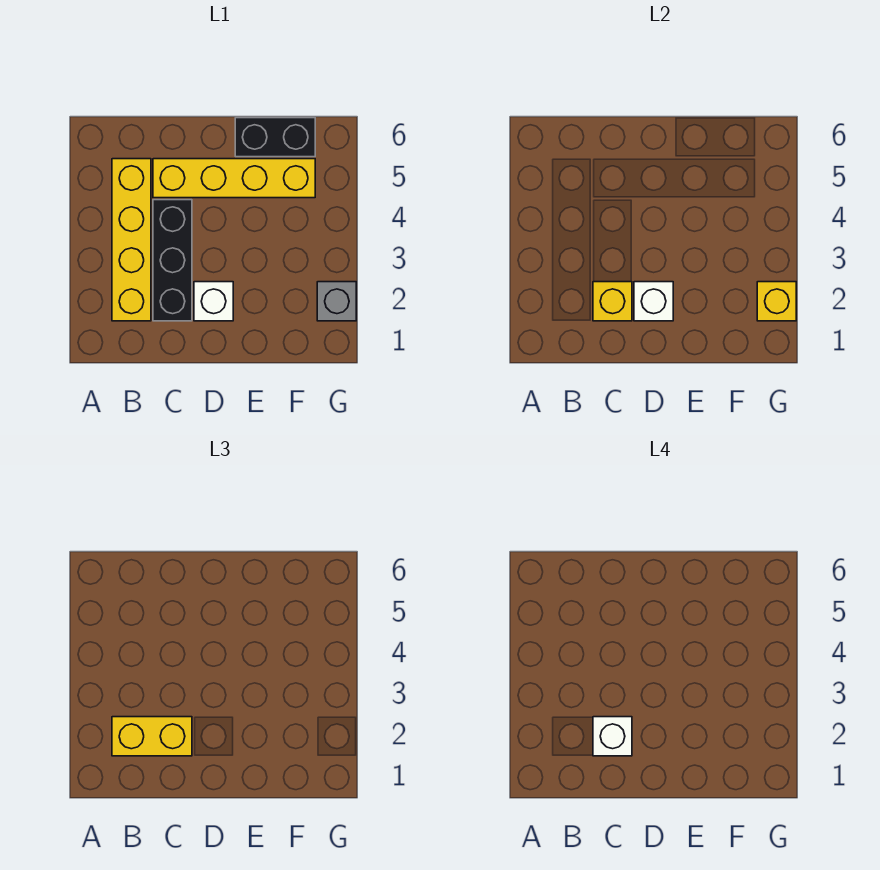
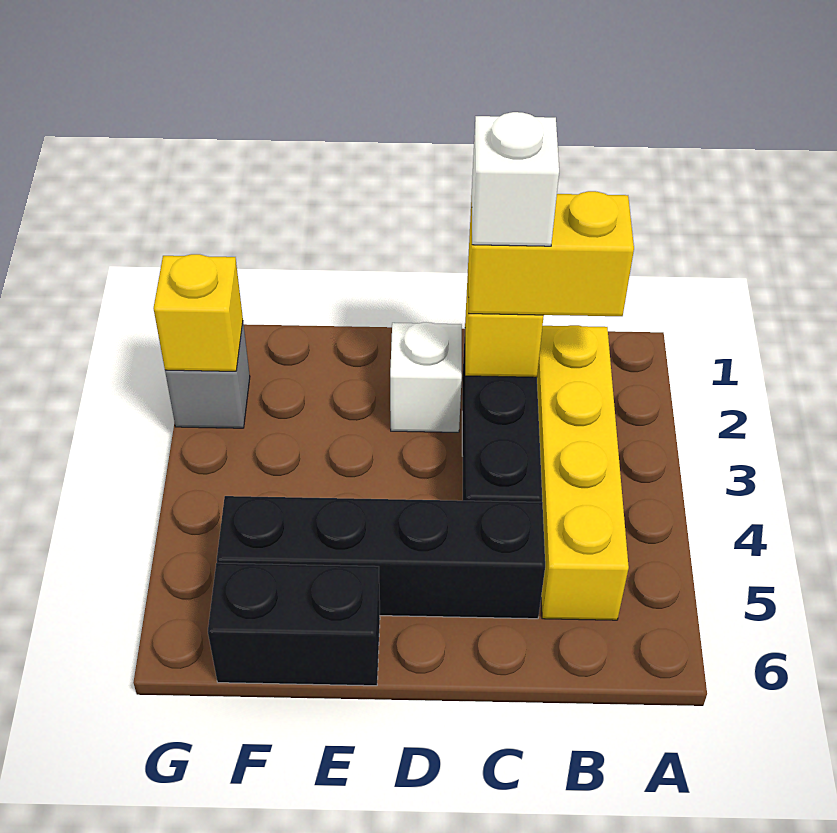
yellow 1x4 brick [153,159,315,198] -> black 1x4 brick [217,496,545,619]
white 1x1 brick [634,282,673,321] -> none

